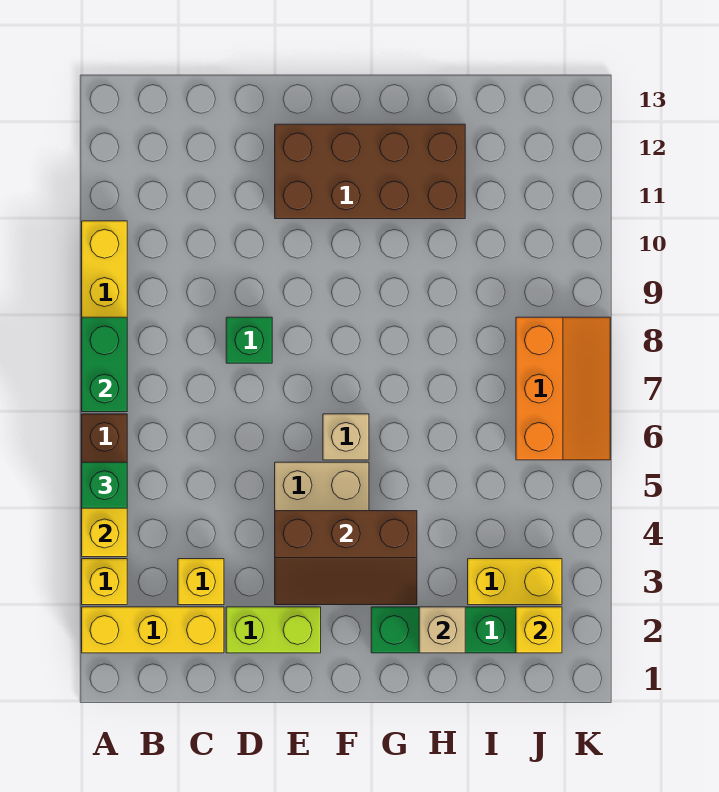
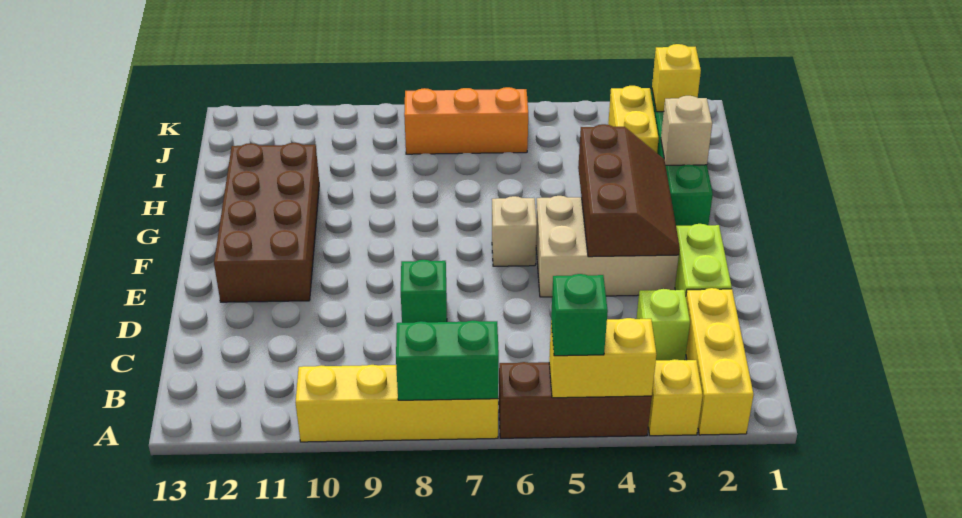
yellow 1x1 brick [178,559,224,605] -> lime 1x1 brick [636,289,690,360]

